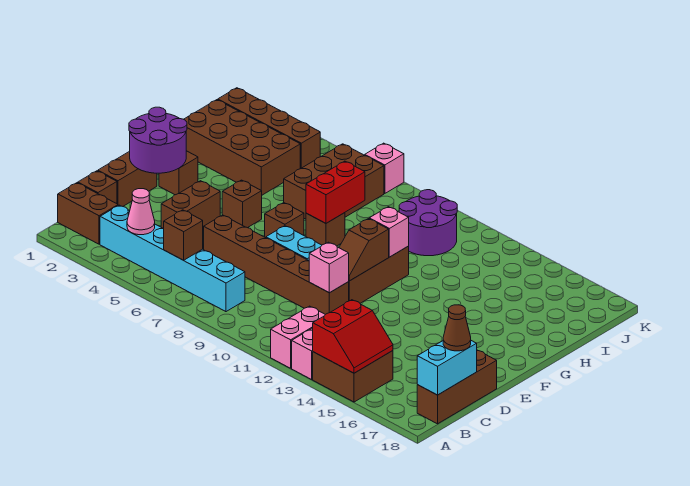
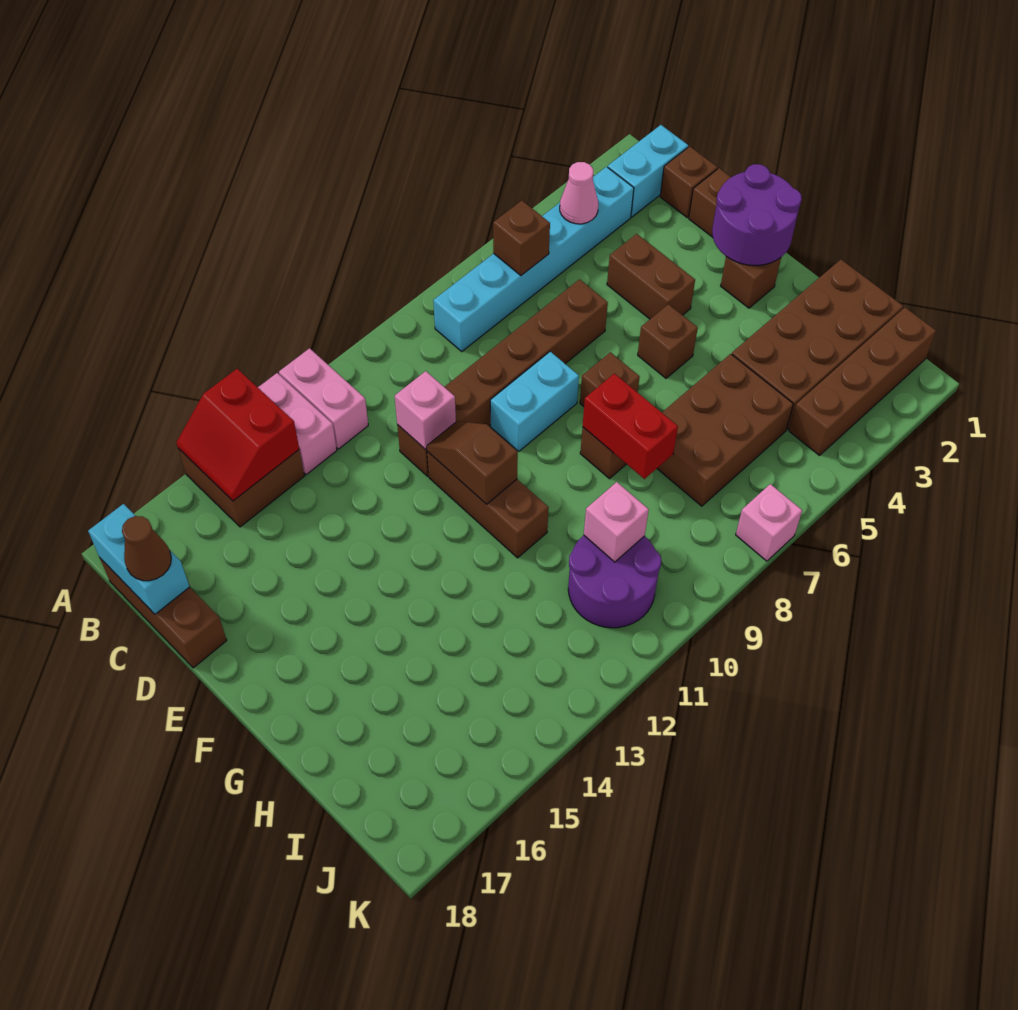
brown 1x2 brick [58,183,118,244] -> cyan 1x2 brick [608,125,688,217]
pink 1x1 brick [369,207,409,257] -> pink 1x1 brick moved to [584,482,649,562]
brown 2x3 brick [284,144,384,219] -> brown 2x3 brick turned to [657,354,793,506]

